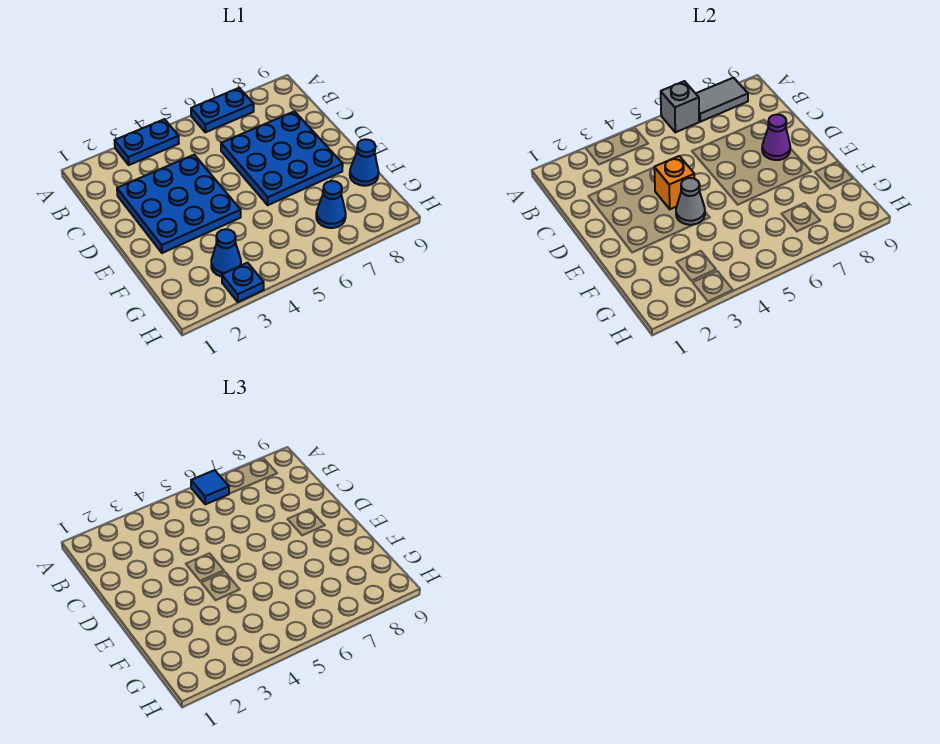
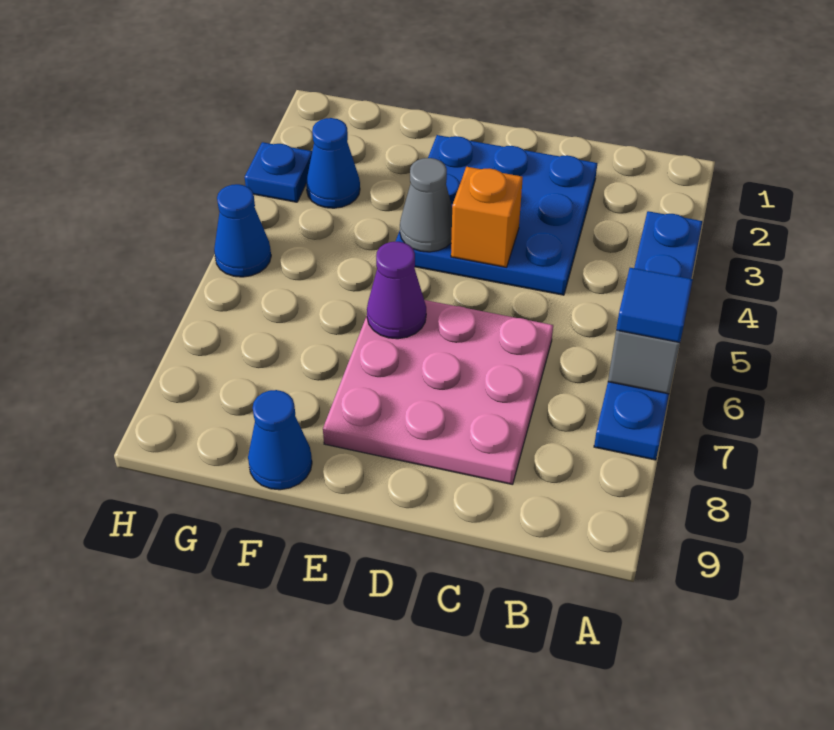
grey 1x2 tile [696,78,748,122] -> none
blue 3x3 plate [221,111,343,205] -> pink 3x3 plate [323,300,553,485]
purple 1x1 cone [762,115,790,160] -> purple 1x1 cone moved to [367,242,426,339]
blue 1x1 cone [316,181,346,228] -> blue 1x1 cone moved to [214,184,271,277]

